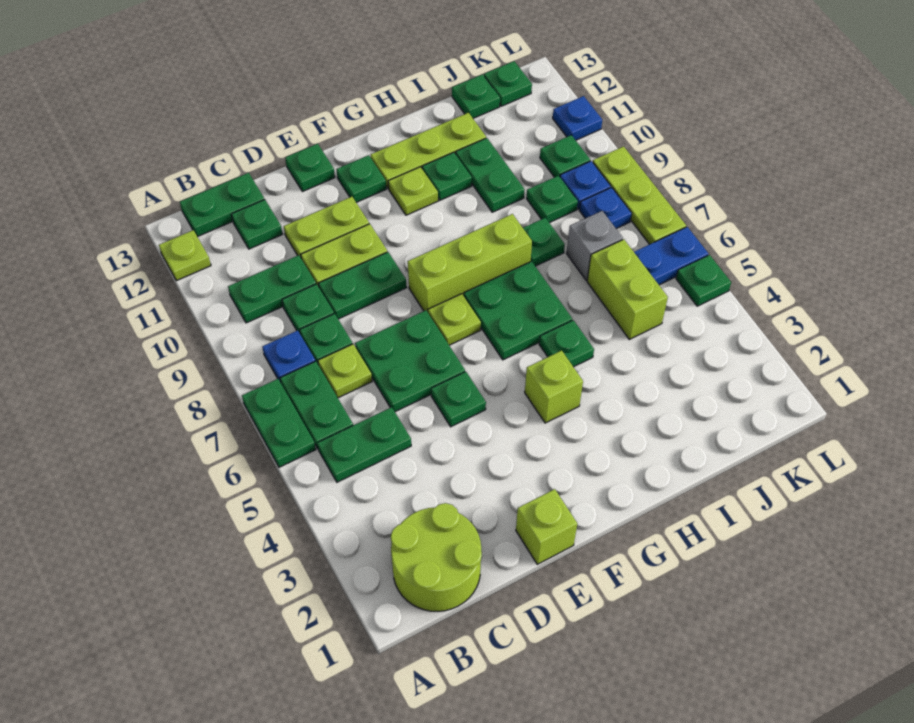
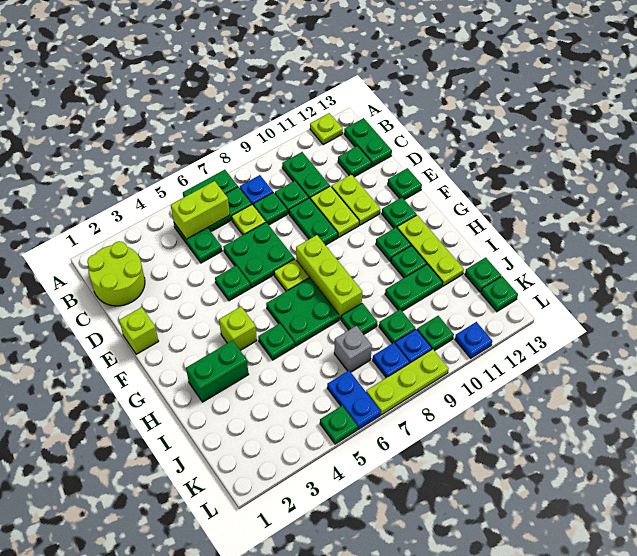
lime 1x1 plate [388,167,438,215] -> green 1x1 plate [376,227,411,262]
none -> green 1x2 brick [186,340,249,402]
lime 1x2 brick [587,239,668,339] -> lime 1x2 brick moved to [171,181,230,239]

